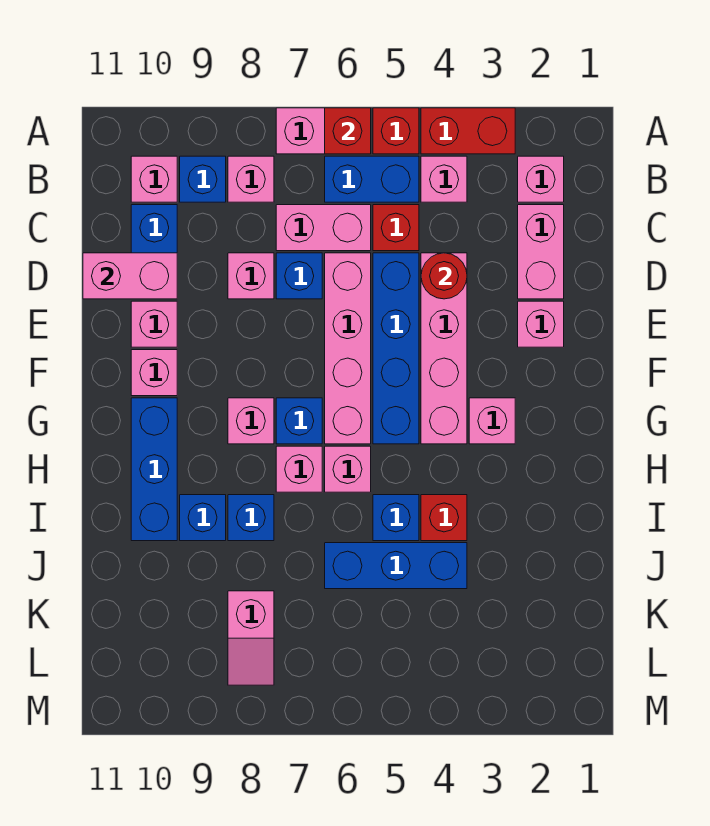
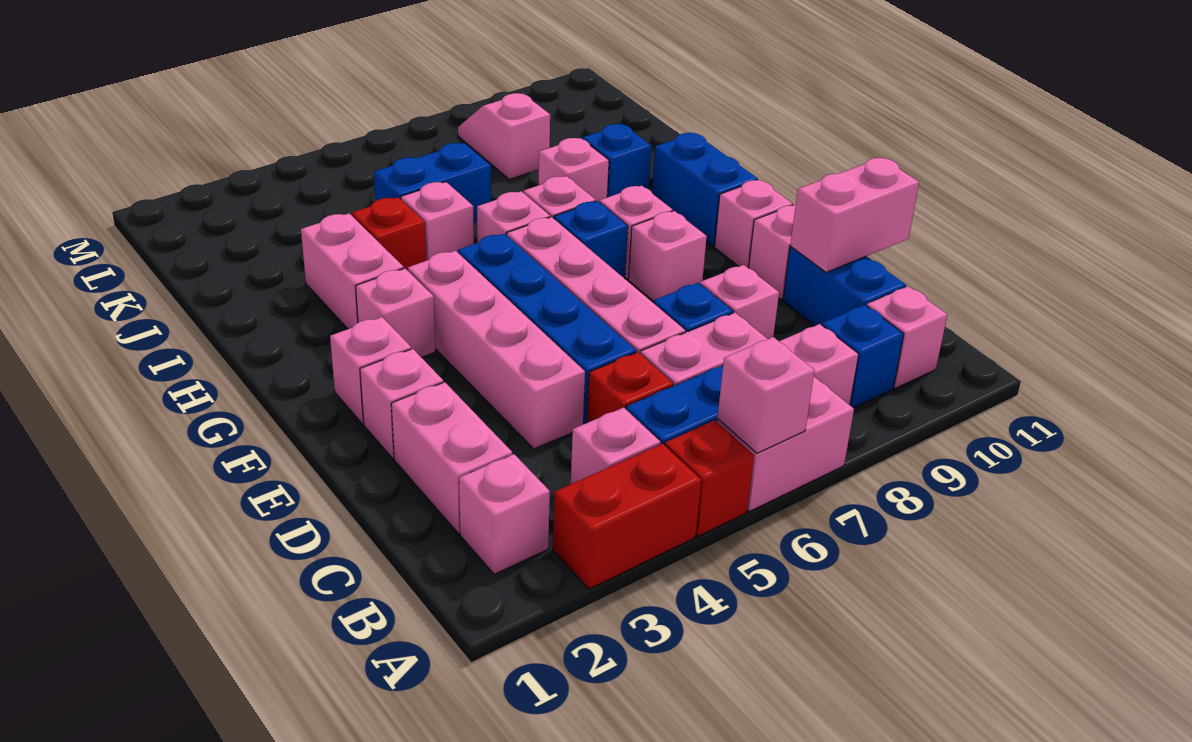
red 1x1 brick [325,108,371,154] -> pink 1x1 brick [717,337,815,453]
red 1x1 round brick [421,253,467,299] -> none
none -> pink 1x1 brick [330,317,411,424]
none -> pink 1x1 brick [629,211,707,301]
blue 1x3 brick [131,398,177,541] -> blue 1x2 brick [652,133,758,246]
none -> pink 1x2 brick [301,213,404,329]
blue 1x1 brick [373,495,419,541] -> pink 1x1 brick [401,182,474,261]
blue 1x1 brick [228,495,274,541] -> pink 1x1 brick [539,138,609,202]
blue 1x3 brick [325,543,467,589] -> blue 1x2 brick [374,143,491,224]

